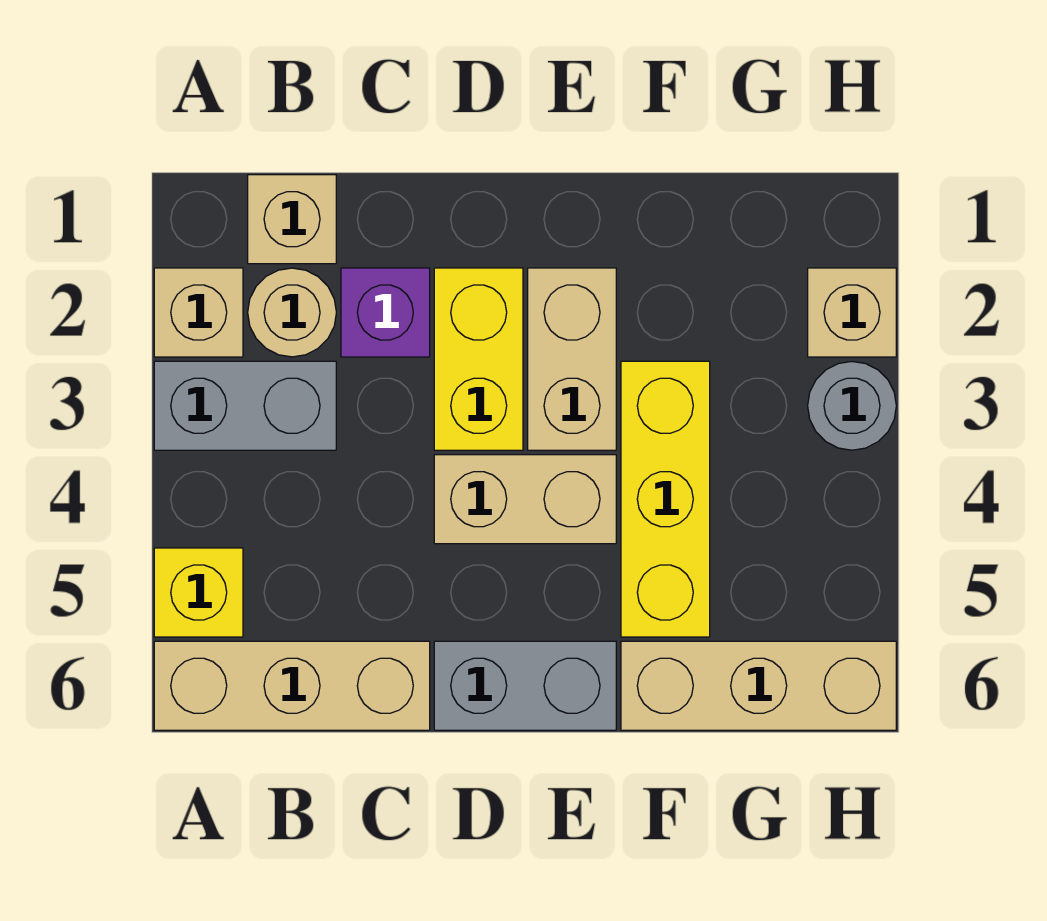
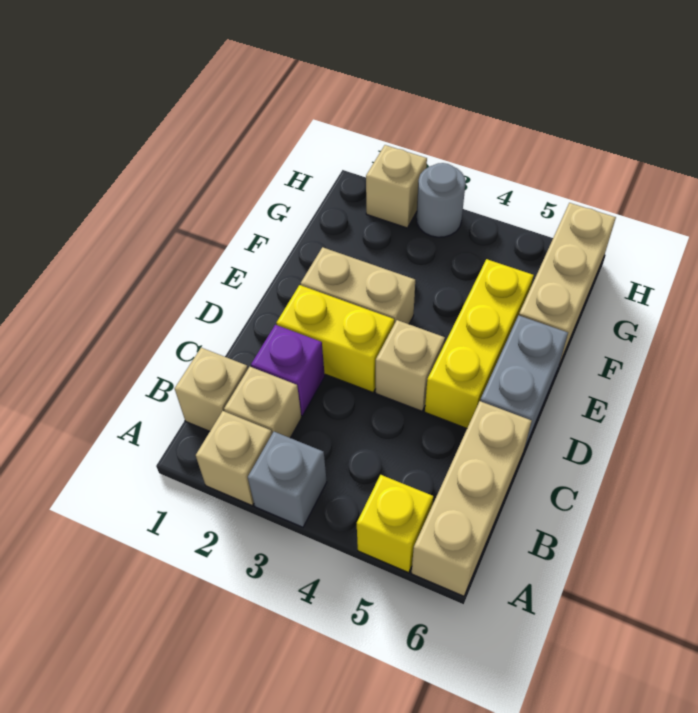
grey 1x2 brick [154,361,336,450] -> grey 1x1 brick [248,432,327,527]
tan 1x1 round brick [248,268,336,357] -> tan 1x1 brick [224,367,301,438]
tan 1x2 brick [434,455,616,544] -> tan 1x1 brick [376,320,445,411]
yellow 1x3 brick [621,361,710,637] -> yellow 1x3 brick turned to [425,259,534,428]

